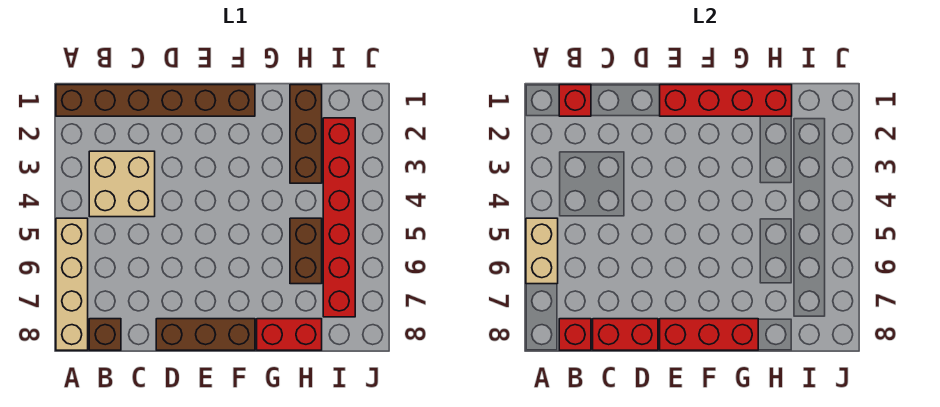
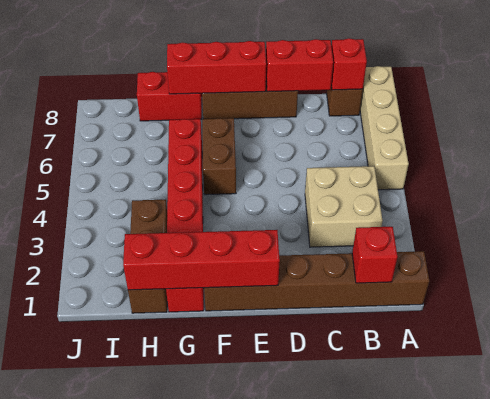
tan 1x2 brick [526,218,558,284] -> none
brown 1x2 brick [290,218,322,284] -> brown 1x2 brick moved to [202,118,236,195]
red 1x6 brick [323,118,355,317] -> red 1x6 brick moved to [166,119,204,312]

